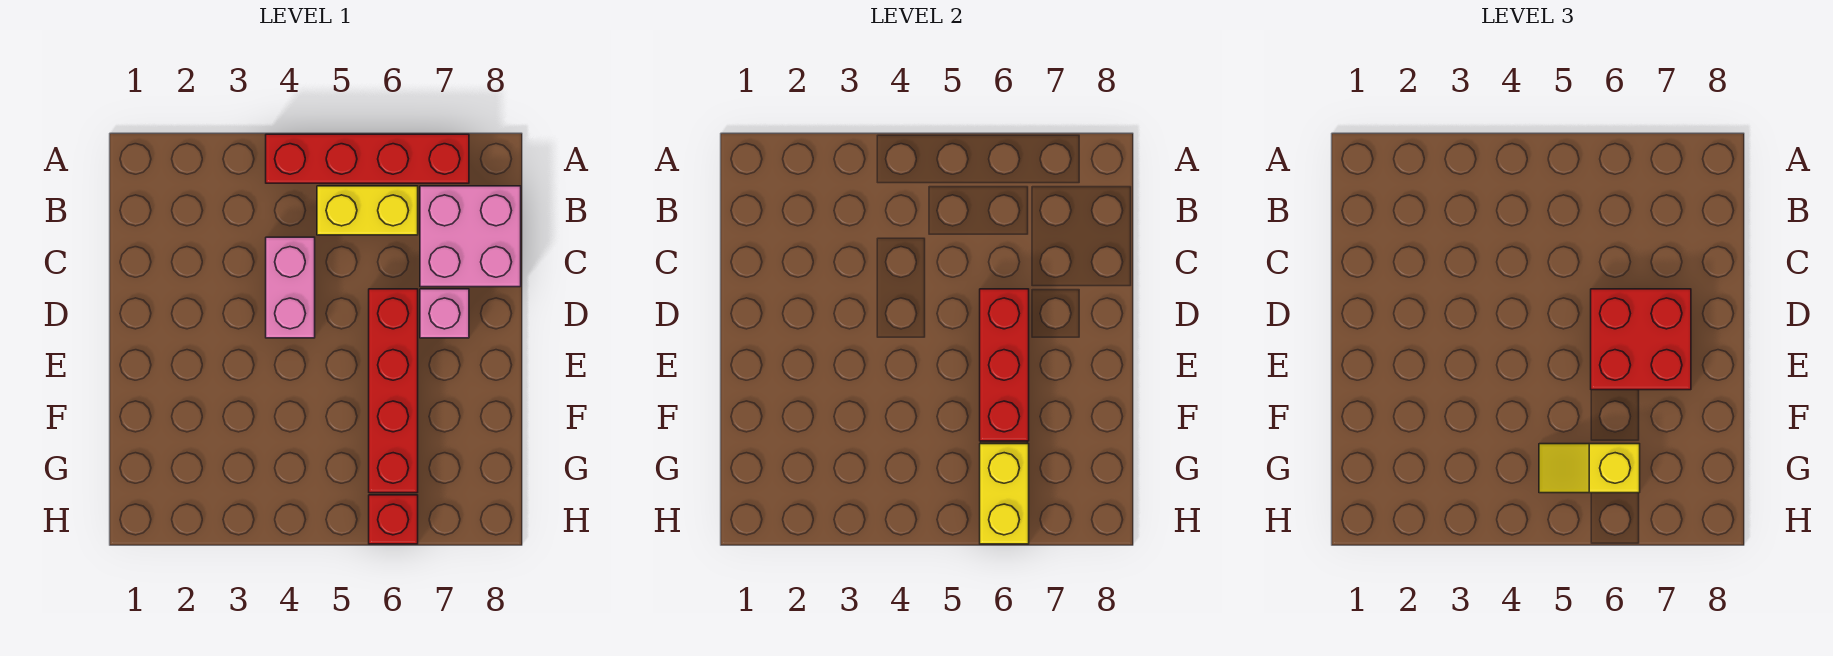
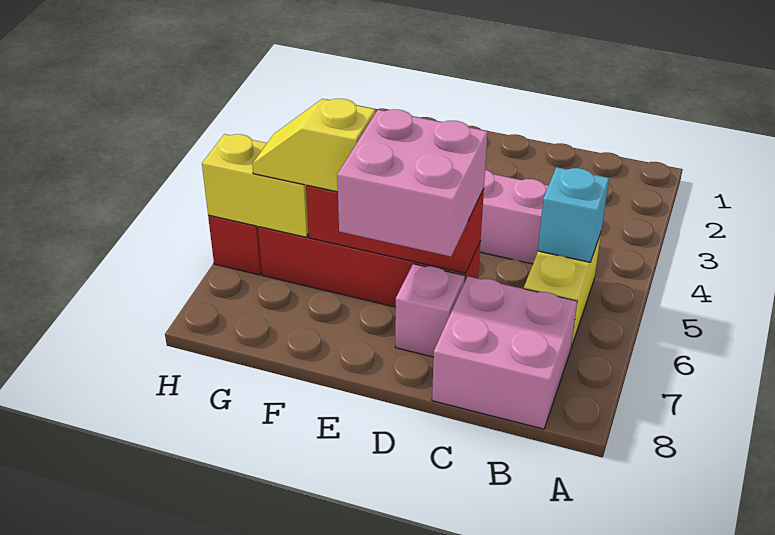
red 1x4 brick [266,134,469,183] -> none
none -> cyan 1x1 brick [538,167,609,262]
red 2x2 brick [1591,289,1691,390] -> pink 2x2 brick [337,109,488,256]
yellow 1x2 slope [1539,444,1640,493] -> yellow 1x2 slope turned to [252,99,375,192]

